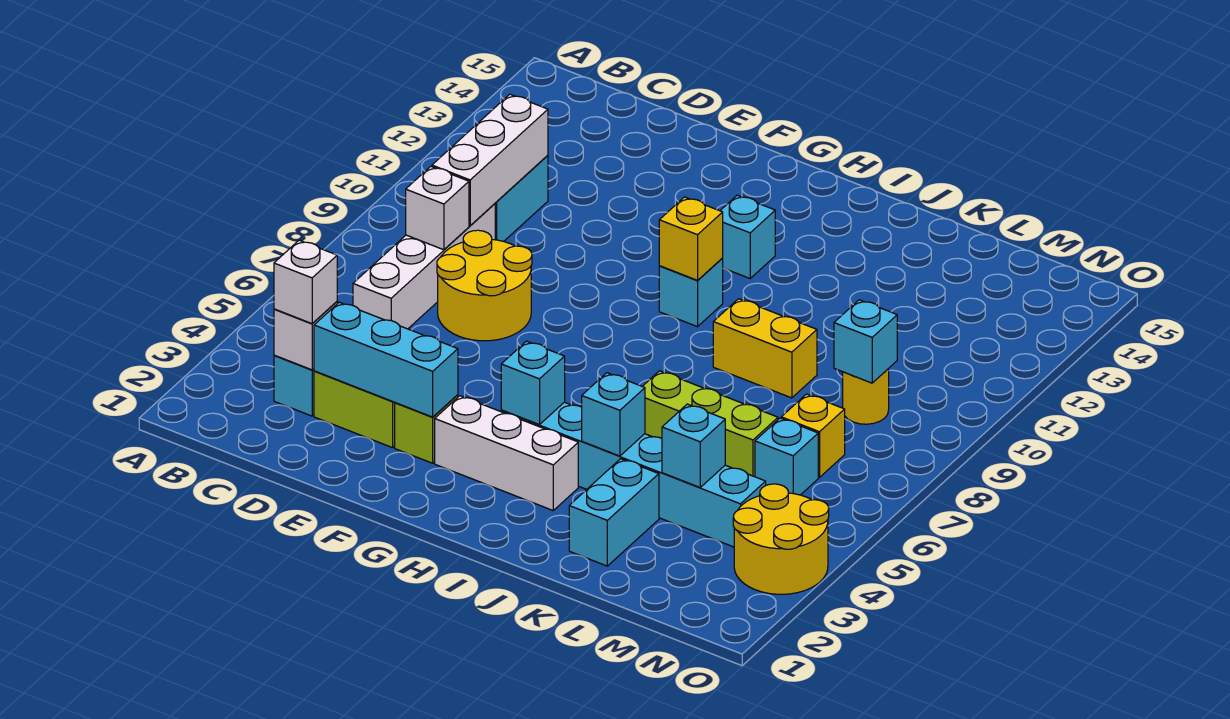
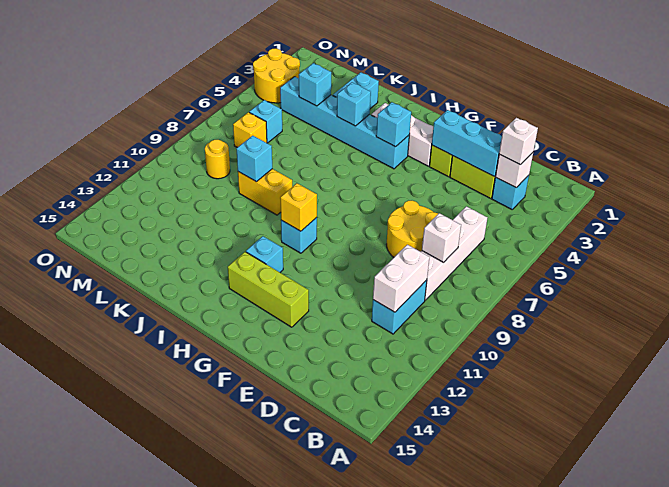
white 1x3 brick [432,94,548,226] -> white 1x2 brick [373,245,429,312]
lime 1x3 brick [643,371,778,477] -> lime 1x3 brick moved to [228,252,309,327]
cyan 1x1 brick [834,300,897,383] -> cyan 1x1 brick moved to [237,136,272,182]

